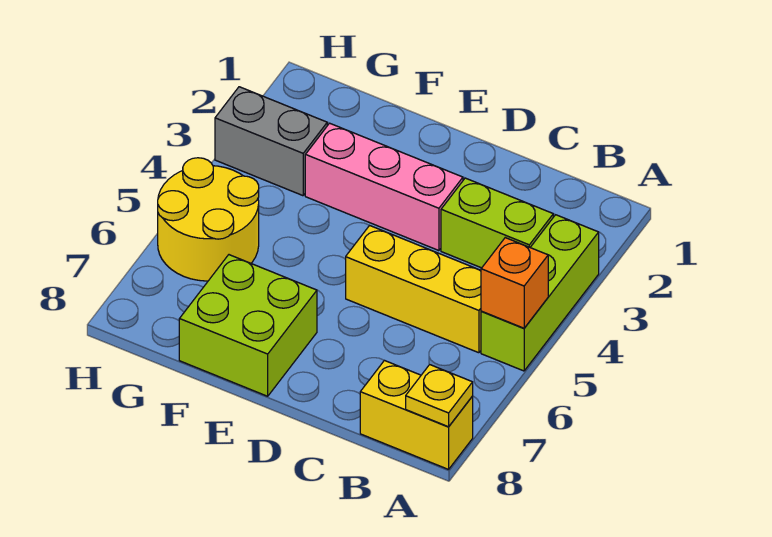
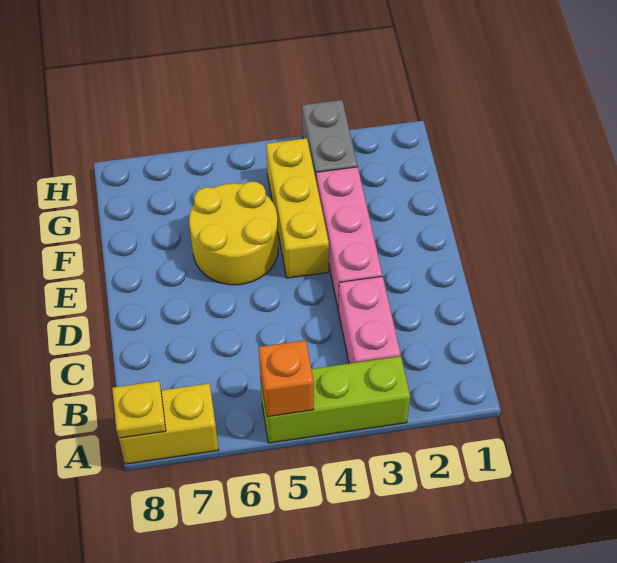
yellow 1x2 brick [360,360,473,469] -> yellow 1x2 brick turned to [119,384,219,464]
lime 1x2 brick [441,178,553,268] -> pink 1x2 brick [338,276,401,363]
yellow 1x3 brick [346,225,481,353] -> yellow 1x3 brick moved to [266,138,329,278]
lime 2x2 brick [179,255,317,396] -> none
yellow 2x2 round brick [158,158,259,281] -> yellow 2x2 round brick moved to [189,181,278,285]

